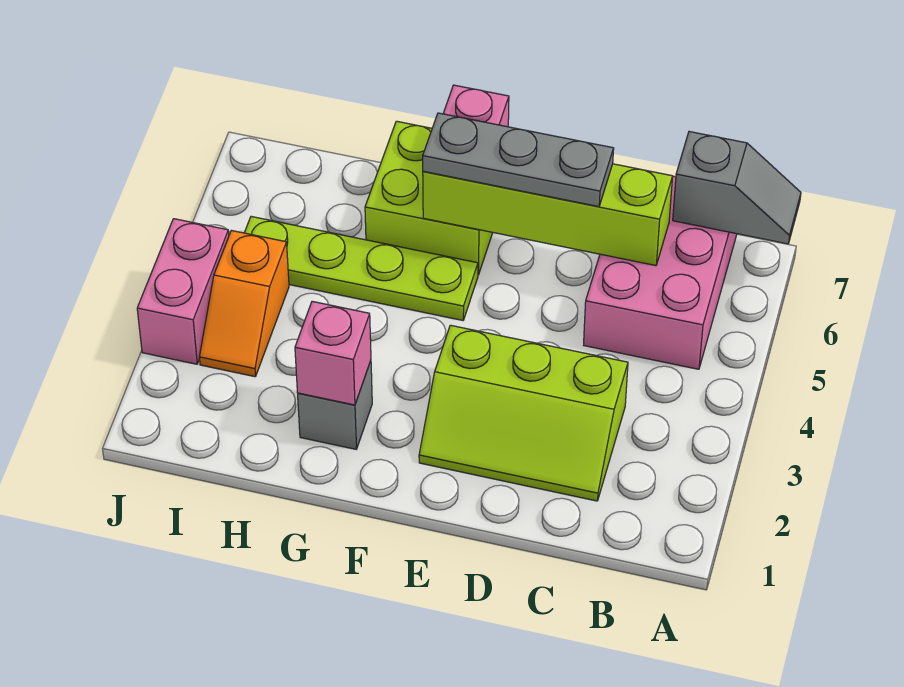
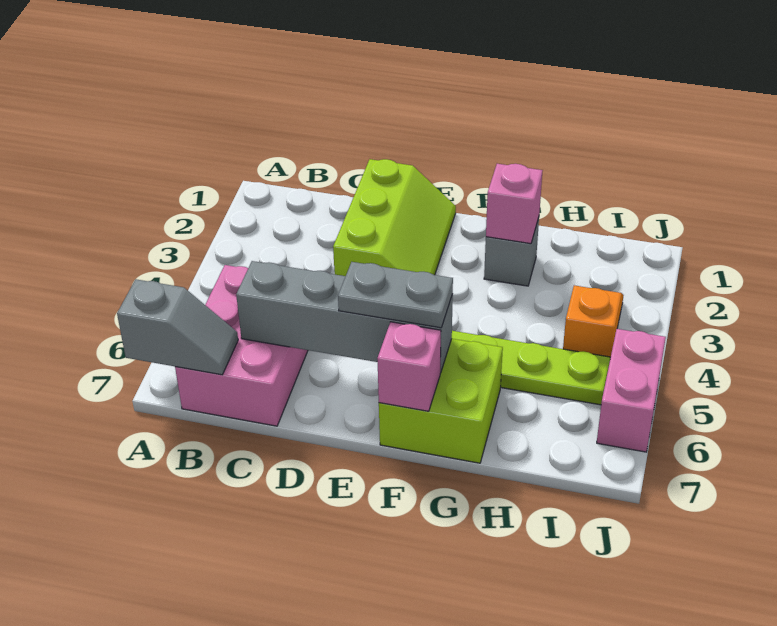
grey 1x2 slope [673,132,801,244] -> grey 1x2 slope turned to [117,279,238,375]
lime 2x3 slope [419,325,628,501] -> lime 2x3 slope turned to [333,159,456,276]
lime 1x4 brick [423,164,673,266] -> grey 1x4 brick [236,261,453,373]
grey 1x3 plate [423,113,614,207] -> grey 1x2 plate [338,262,453,328]
pink 1x2 brick [137,219,229,364] -> pink 1x2 brick moved to [597,329,666,452]

